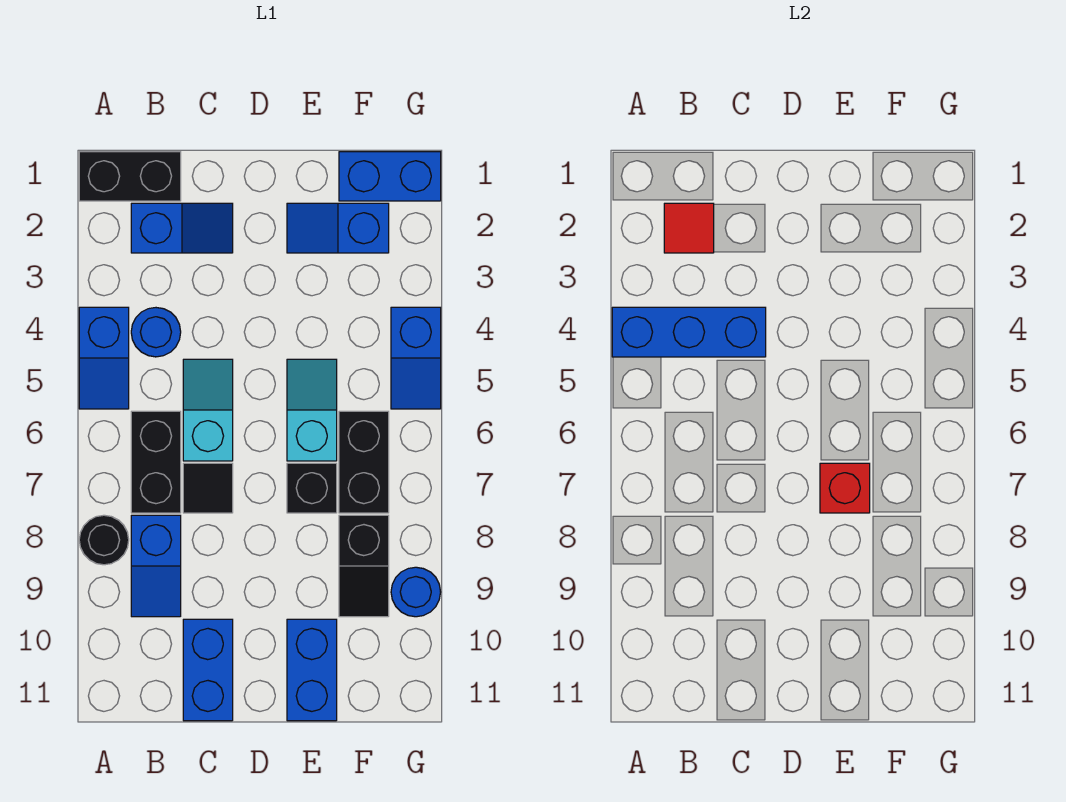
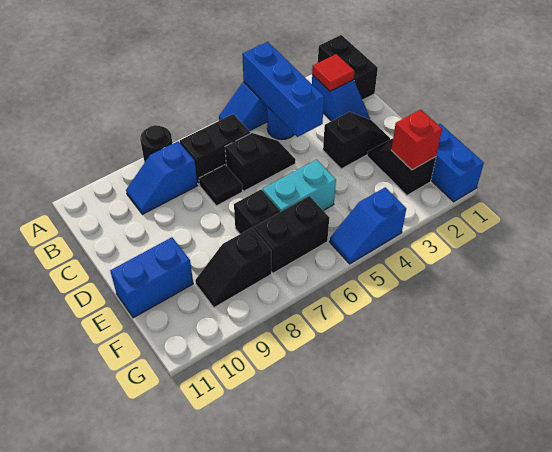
cyan 1x2 slope [183,359,233,461] -> black 1x2 slope [225,133,296,191]
blue 1x2 brick [183,619,233,721] -> none
none -> black 1x2 slope [323,112,390,169]
blue 1x2 slope [287,203,389,253] -> black 1x2 slope [367,139,436,195]
cyan 1x2 slope [287,359,337,461] -> cyan 1x2 brick [263,160,336,212]
red 1x1 brick [820,463,870,513] -> red 1x1 brick moved to [391,109,442,170]
blue 1x1 round brick [391,567,441,617] -> none

